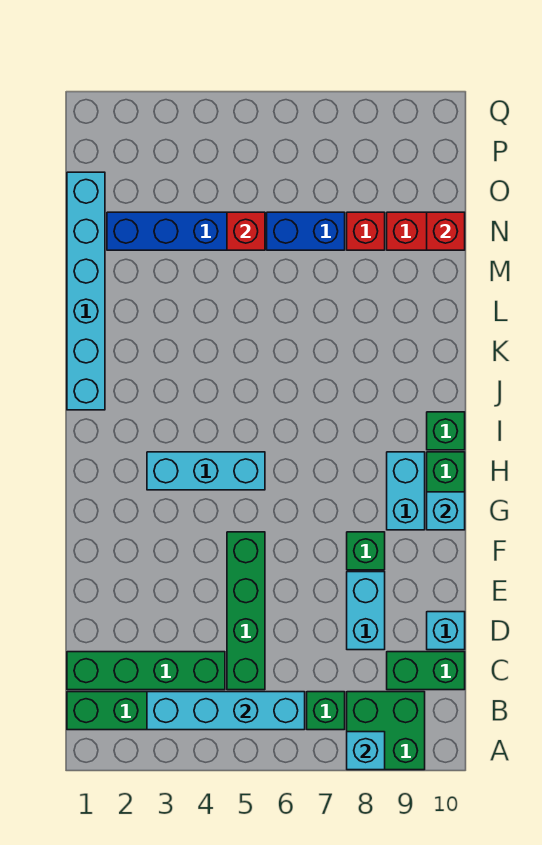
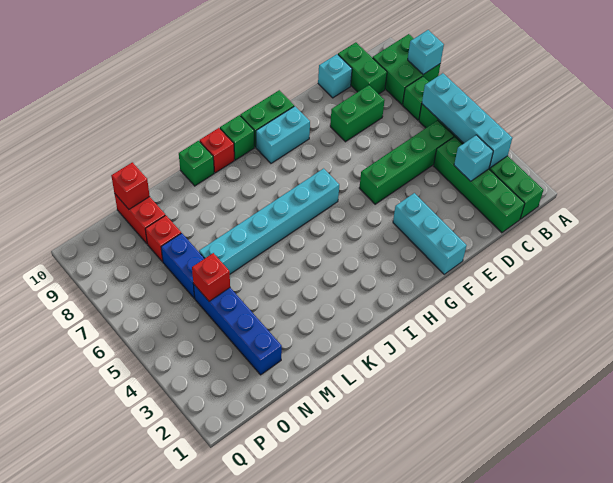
cyan 1x2 brick [347,572,385,650] -> green 1x2 brick [330,85,385,142]
green 1x1 brick [347,532,385,570] -> green 1x1 brick moved to [179,141,214,186]
cyan 1x1 brick [427,492,465,530] -> cyan 1x1 brick moved to [454,135,493,181]
cyan 1x3 brick [147,452,265,490] -> cyan 1x3 brick moved to [393,193,467,274]
cyan 1x6 brick [67,172,105,410] -> cyan 1x6 brick moved to [199,169,339,274]
none -> red 1x1 brick [199,128,234,173]

